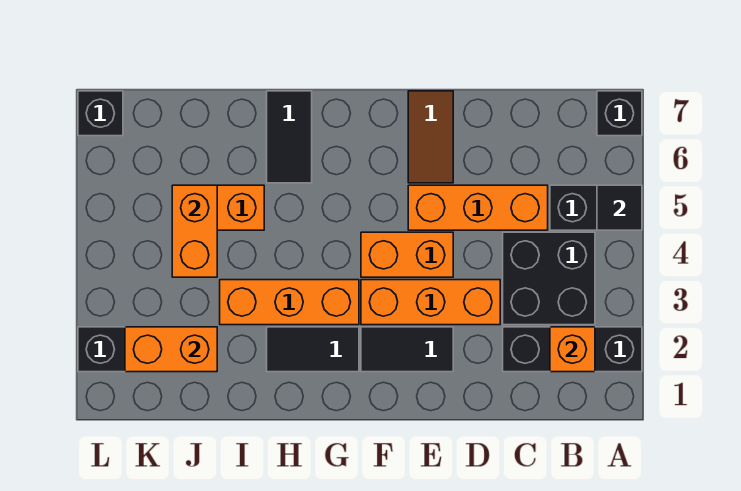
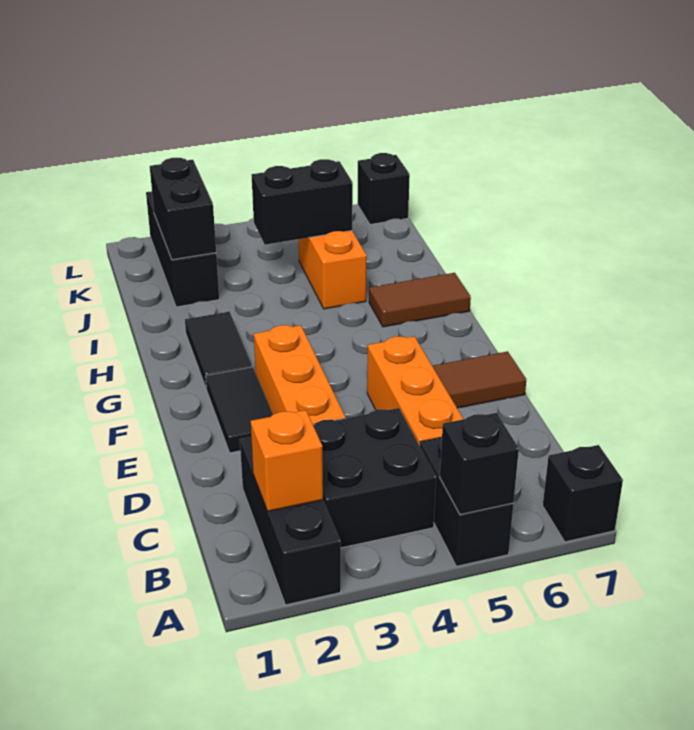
black 1x1 tile [597,185,642,230] -> black 1x1 brick [440,413,519,514]
orange 1x2 brick [361,232,453,277] -> none
orange 1x3 brick [220,280,359,325] -> none
black 1x2 tile [267,91,312,183] -> brown 1x2 tile [369,273,471,327]
orange 1x2 brick [125,327,217,372] -> black 1x2 brick [150,158,216,260]
orange 1x2 brick [172,185,217,277] -> black 1x2 brick [251,159,353,245]

